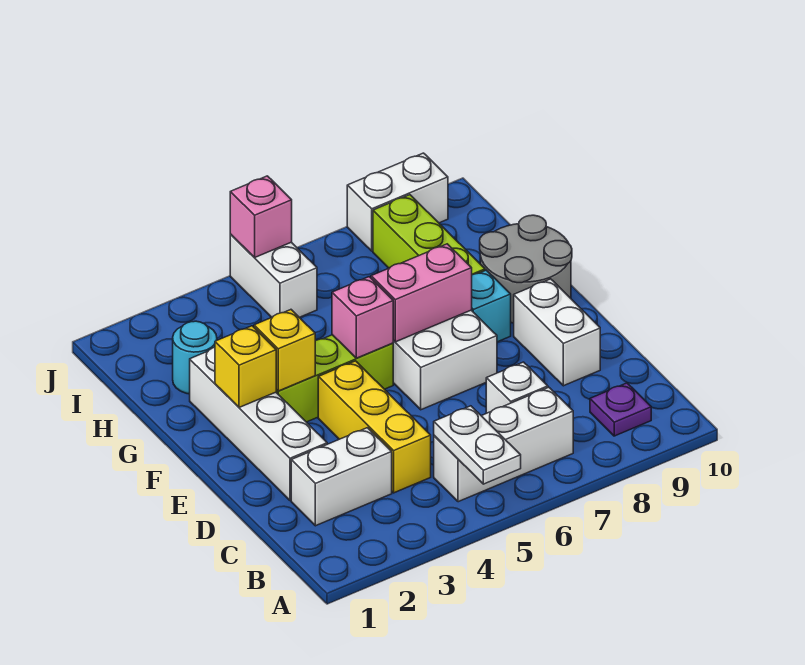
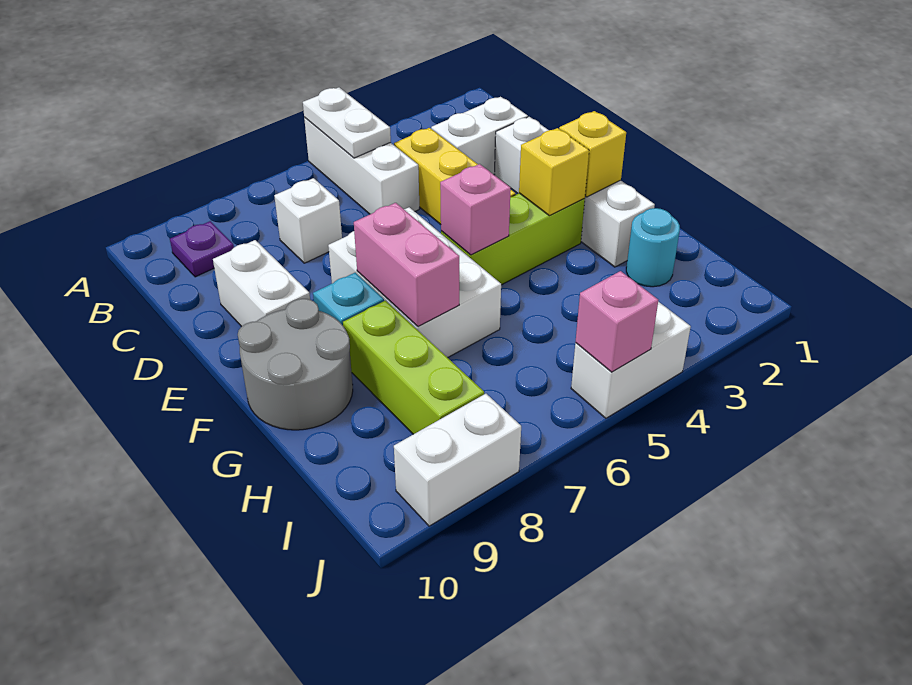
white 1x3 brick [434,387,573,502] -> white 1x3 brick turned to [304,117,419,214]
pink 1x2 brick [371,244,472,342] -> pink 1x2 brick turned to [354,203,459,326]
white 1x2 brick [230,234,317,317] -> white 1x2 brick turned to [571,302,691,418]

